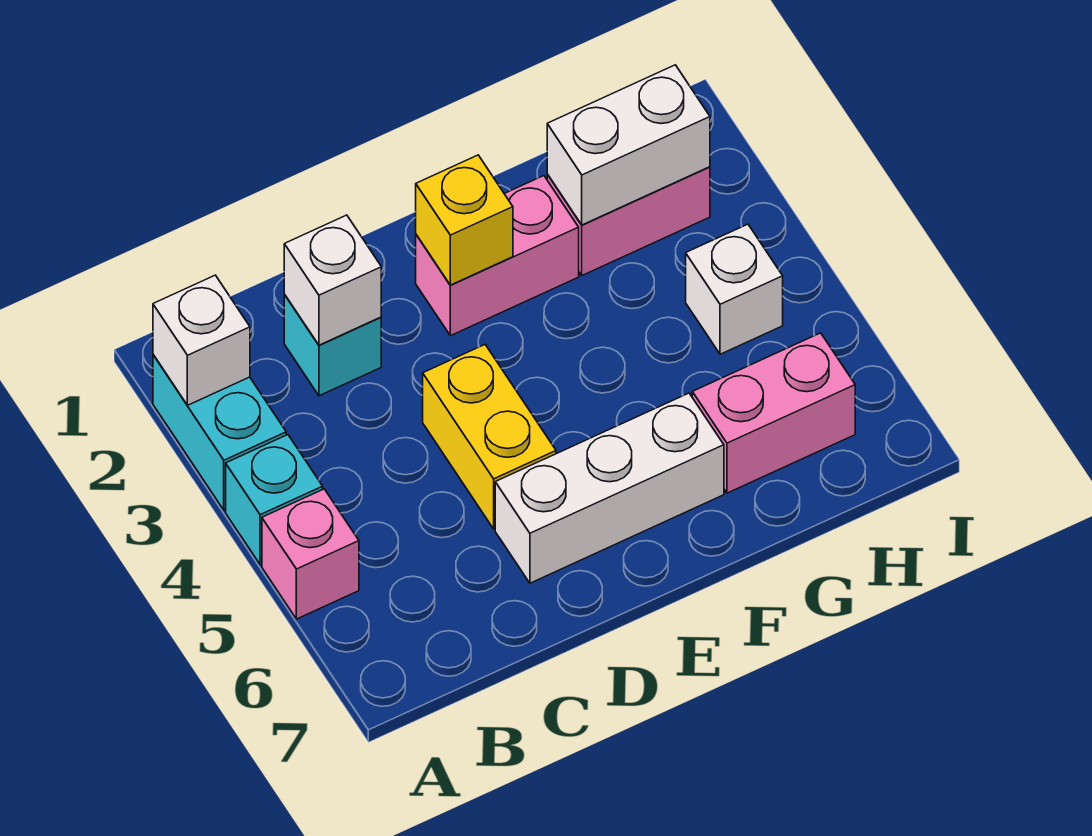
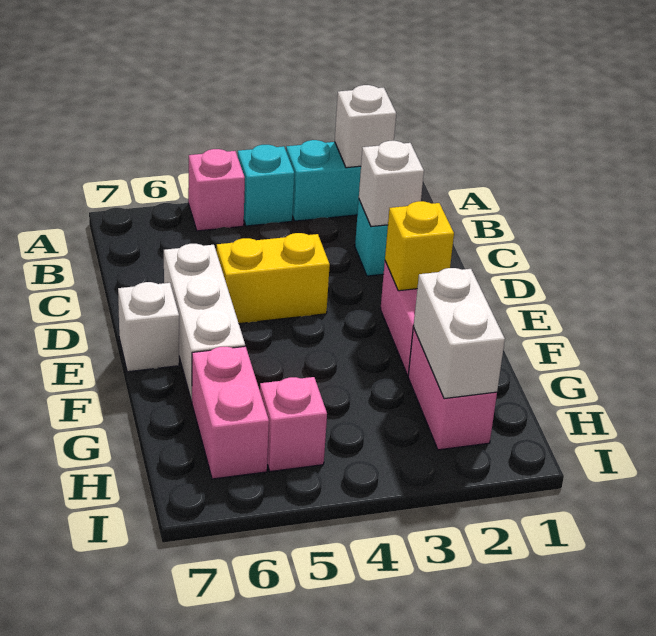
white 1x1 brick [686,224,783,354] -> white 1x1 brick moved to [118,282,179,372]
none -> pink 1x1 brick [260,377,327,471]

